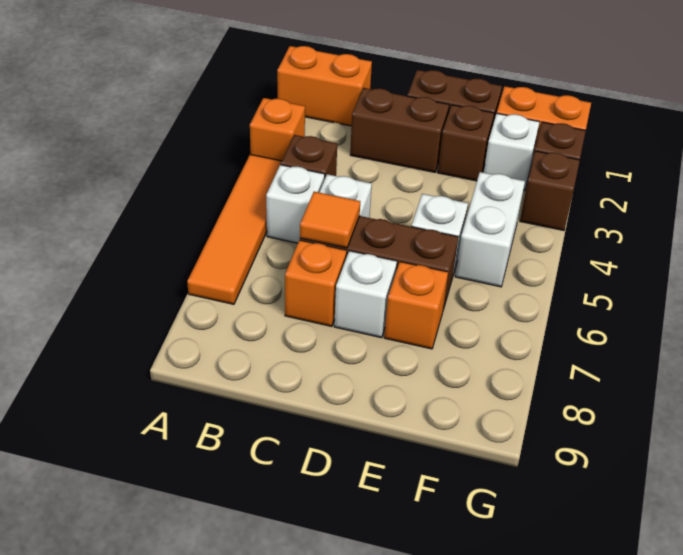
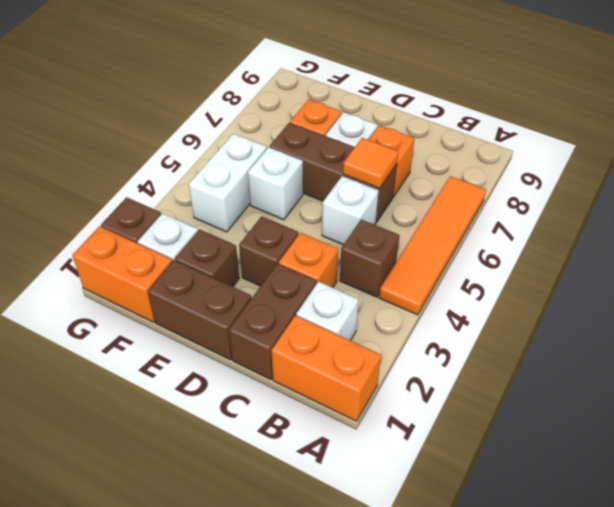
orange 1x1 brick [250,98,305,161] -> orange 1x1 brick moved to [279,233,338,288]
white 1x1 brick [266,165,325,243] -> white 1x1 brick moved to [296,282,359,340]
brown 1x2 brick [350,88,449,172] -> brown 1x2 brick turned to [229,264,316,379]
brown 1x1 brick [520,151,580,230] -> brown 1x1 brick moved to [239,216,298,286]

